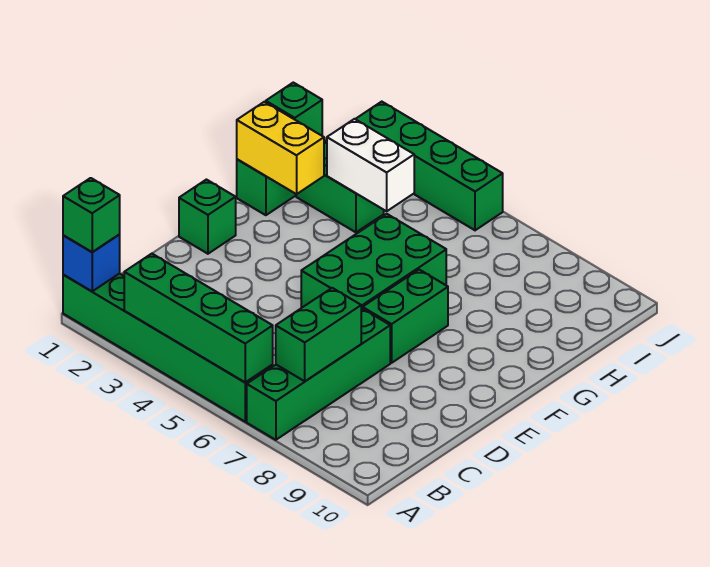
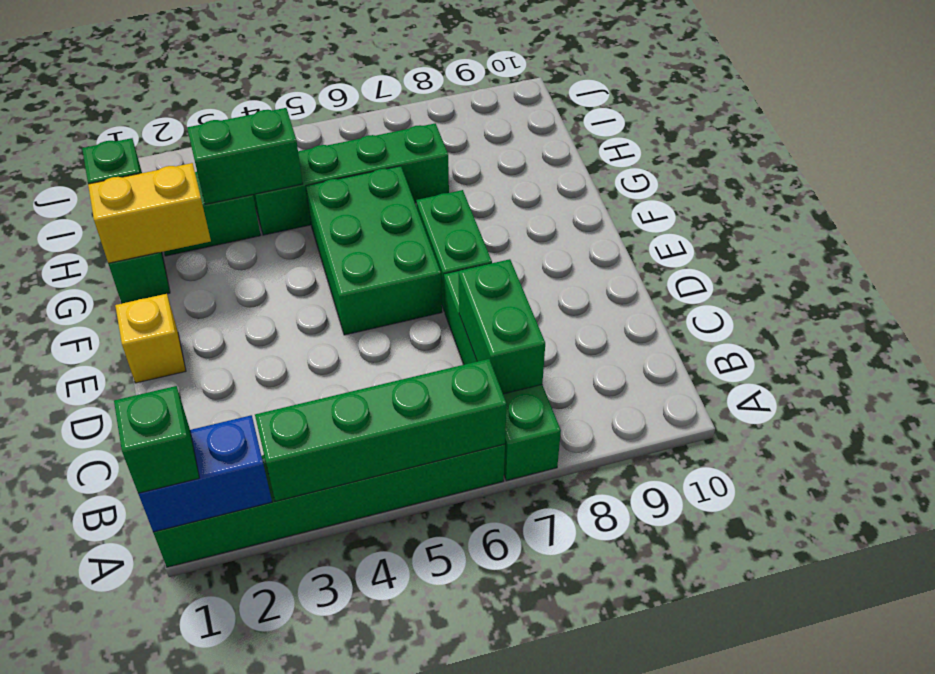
blue 1x1 brick [63,235,120,291] -> blue 1x2 brick [139,415,272,532]
green 1x1 brick [179,180,236,254] -> yellow 1x1 brick [115,294,186,383]
white 1x2 brick [327,119,414,211] -> green 1x2 brick [187,108,303,204]
green 1x4 brick [356,102,503,230] -> green 1x4 brick moved to [253,123,449,235]

